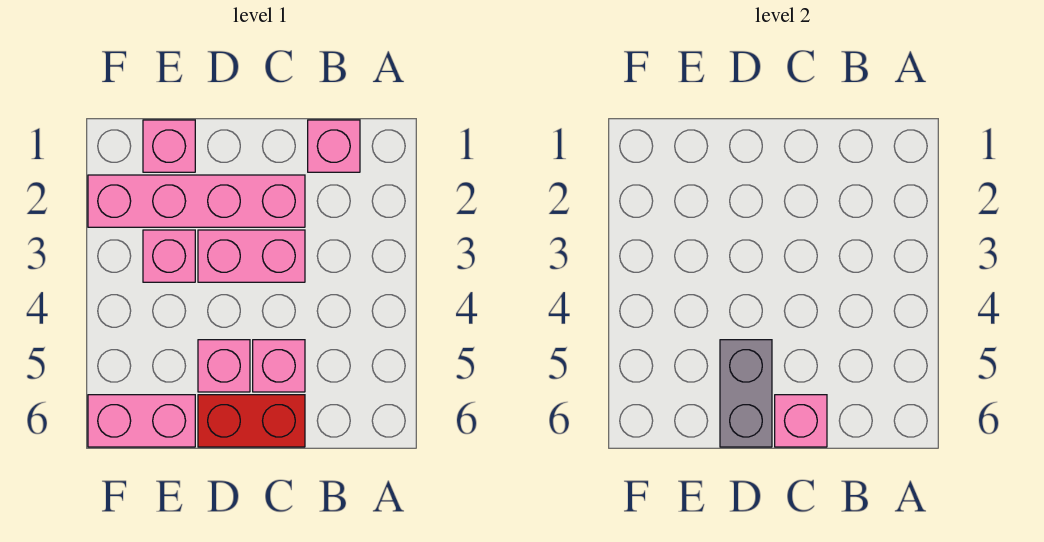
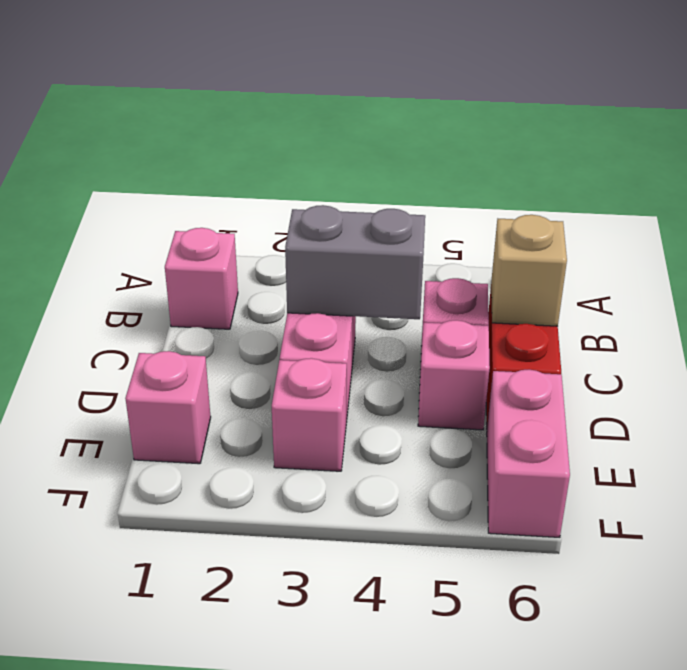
pink 1x4 brick [88,175,305,227] -> none
pink 1x1 brick [775,395,827,447] -> tan 1x1 brick [491,215,567,326]
grey 1x2 brick [720,340,772,447] -> grey 1x2 brick moved to [285,205,425,319]

